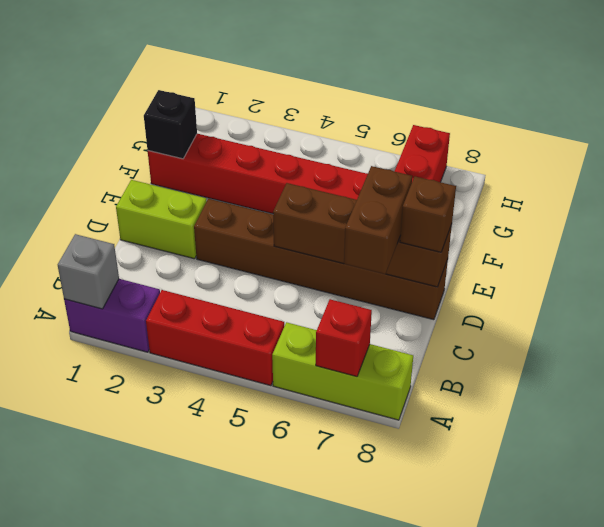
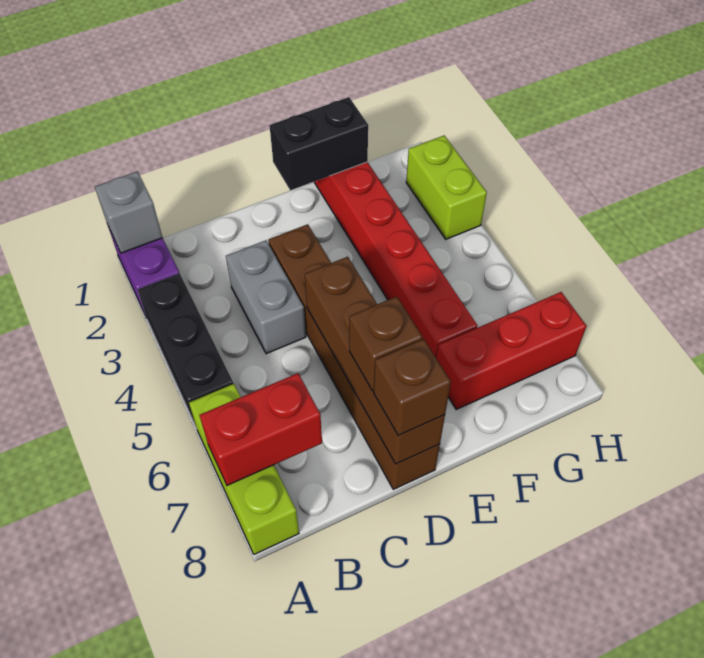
red 1x3 brick [146,290,284,386] -> black 1x3 brick [137,273,233,426]
red 1x1 brick [316,299,372,377] -> red 1x2 brick [200,373,322,485]
none -> grey 1x2 brick [226,240,306,354]
brown 1x2 brick [344,166,412,274] -> brown 1x1 brick [349,297,422,391]
lime 1x2 brick [116,180,207,259] -> lime 1x2 brick moved to [406,136,487,239]
black 1x1 brick [144,90,197,159] -> black 1x2 brick [270,97,368,190]

